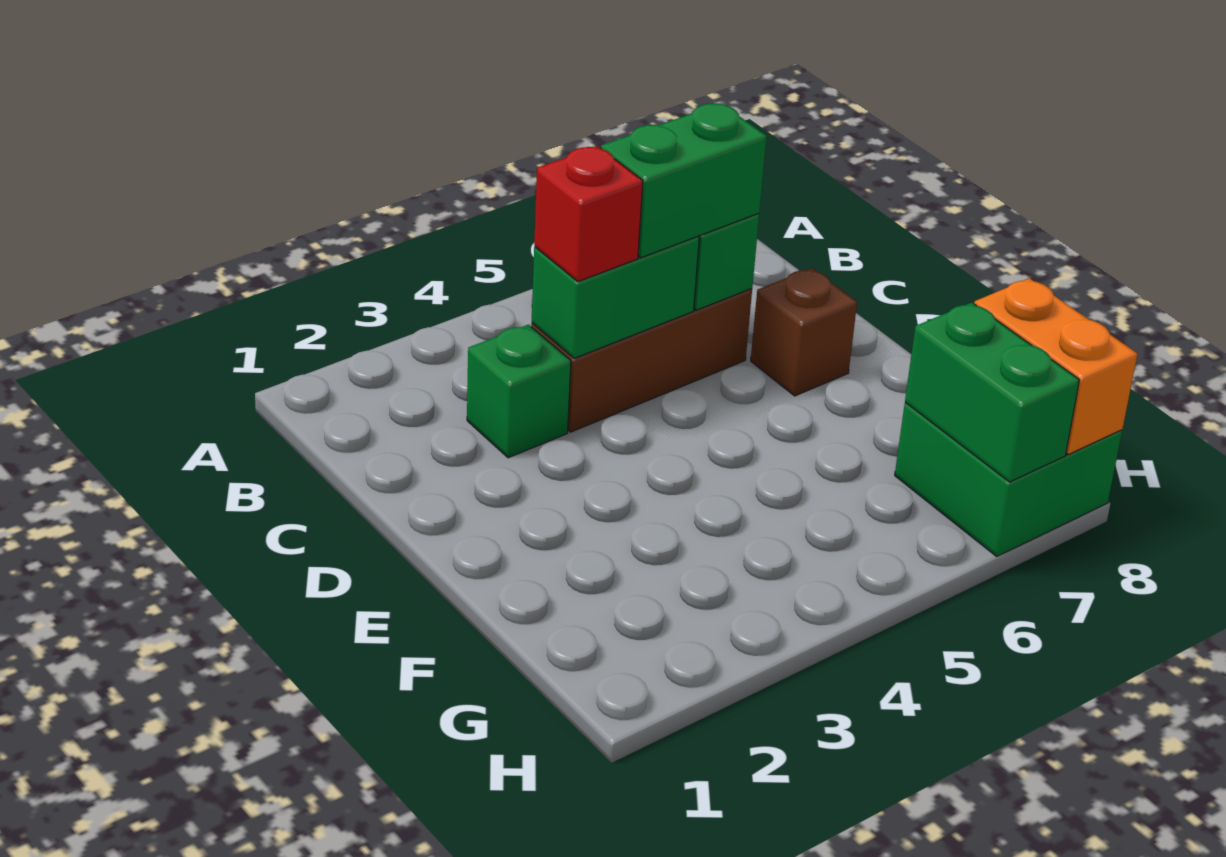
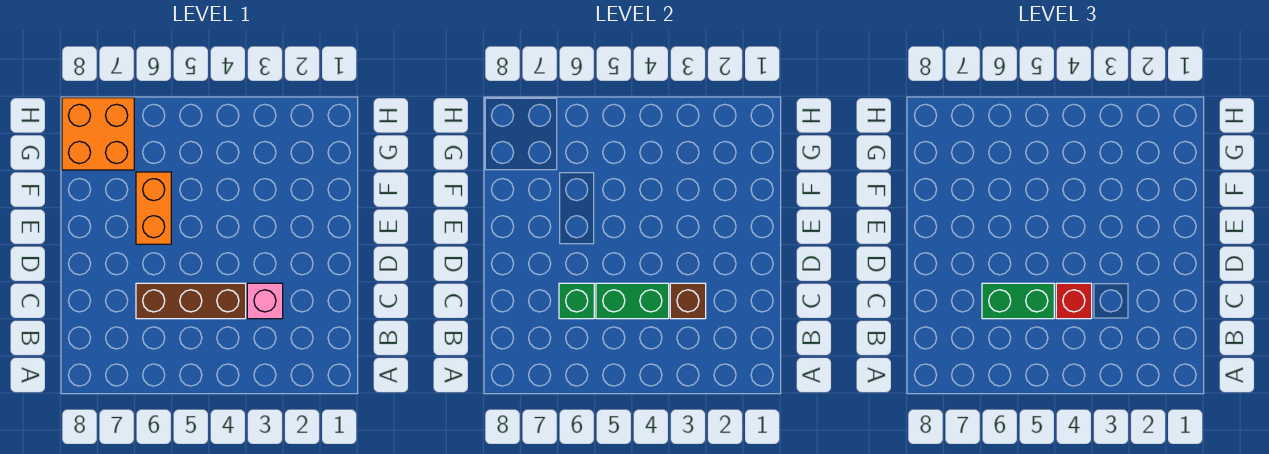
green 1x1 brick [467,325,571,458] -> pink 1x1 brick [247,283,283,319]
brown 1x1 brick [751,268,857,396] -> brown 1x1 brick moved to [670,283,706,319]
green 2x2 brick [895,402,1122,556] -> orange 2x2 brick [62,98,134,170]
green 1x2 brick [905,302,1079,482] -> none
orange 1x2 brick [974,278,1137,454] -> orange 1x2 brick moved to [136,172,171,244]

